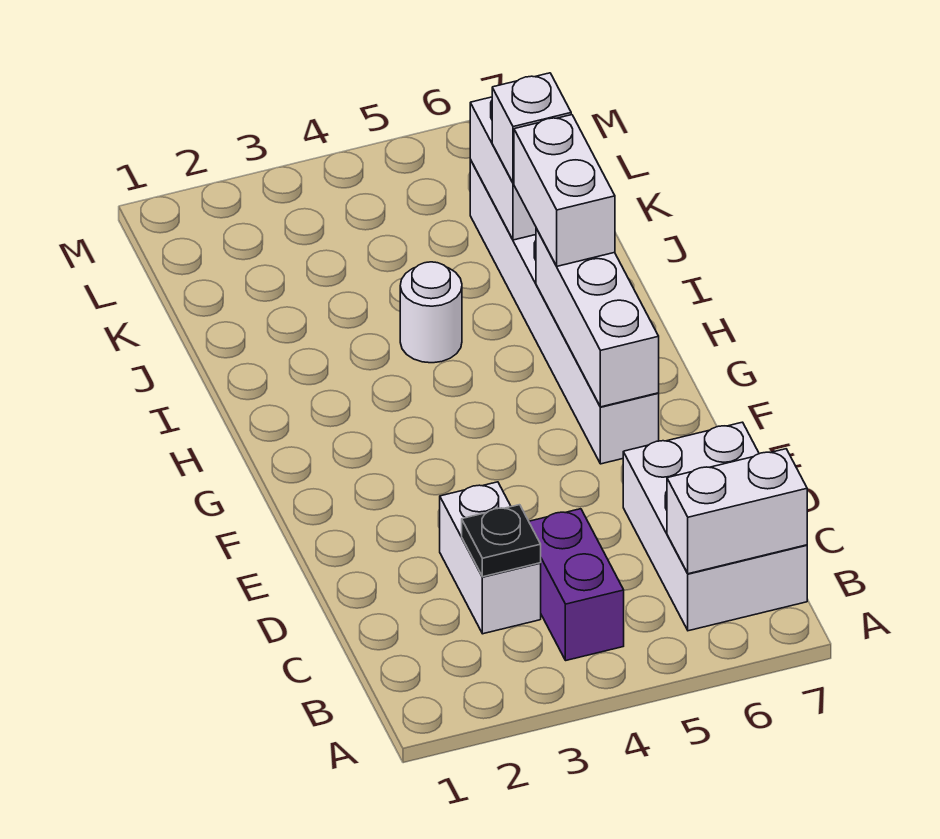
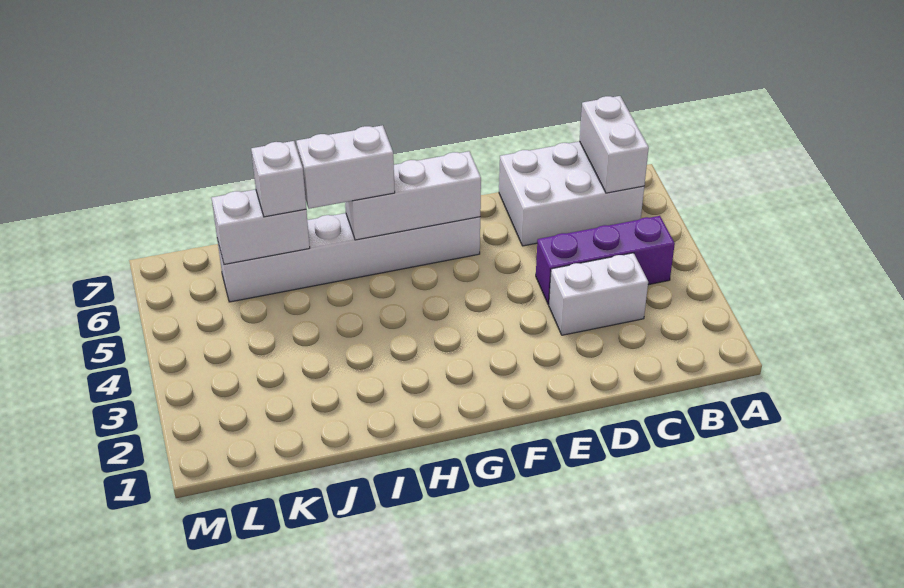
purple 1x2 brick [529,509,624,660] -> purple 1x3 brick [536,216,675,305]
black 1x1 plate [462,505,541,577] -> none
white 1x1 round brick [400,262,462,363] -> none

